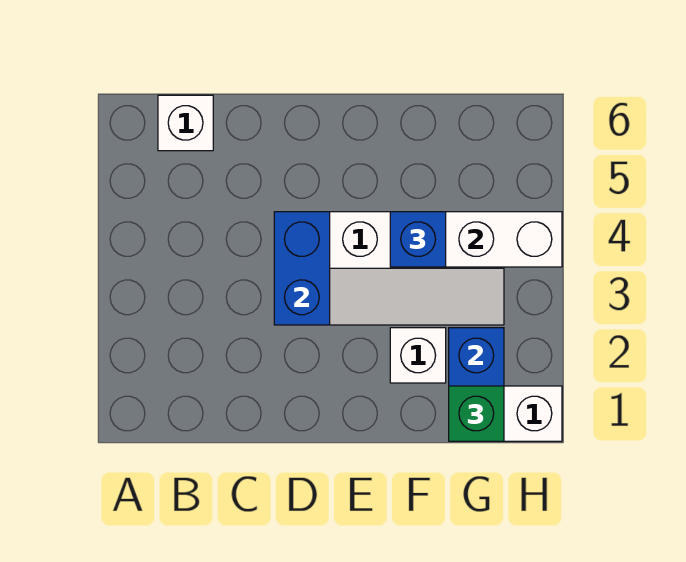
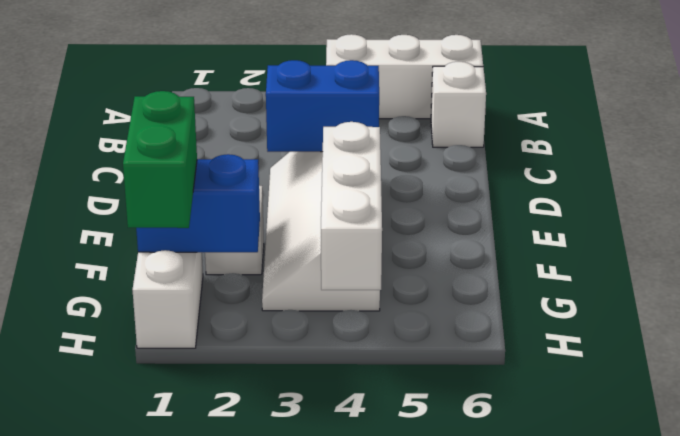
none -> white 1x3 brick [326,34,483,119]
blue 1x1 brick [390,212,446,267] -> none
green 1x1 brick [449,386,504,441] -> green 1x2 brick [123,91,197,228]

